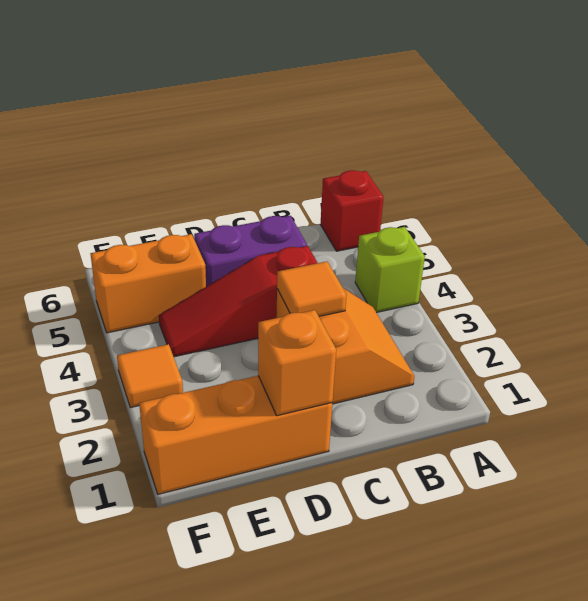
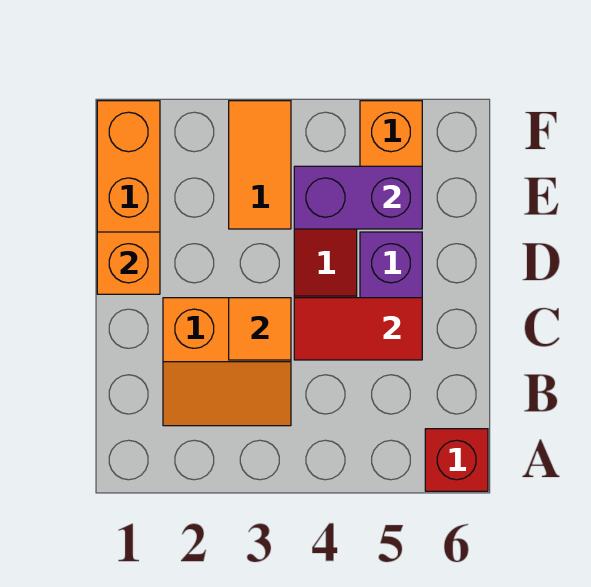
lime 1x1 brick [355,227,425,313] -> none
none -> red 1x2 tile [294,298,422,360]
none -> purple 1x2 brick [294,166,422,229]
orange 1x1 tile [117,344,183,408] -> orange 1x2 tile [229,101,291,229]

